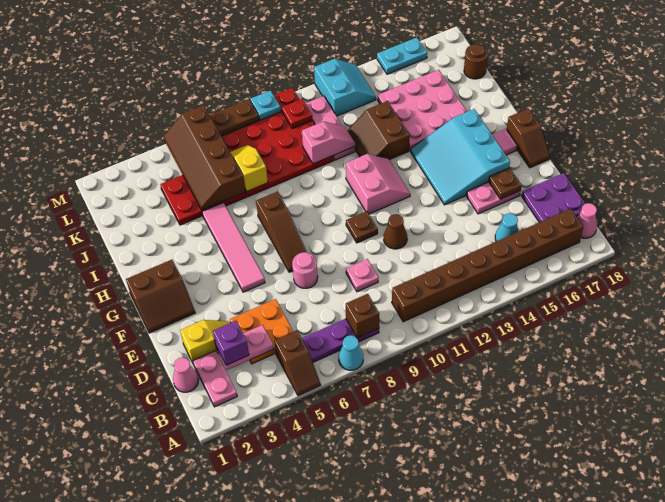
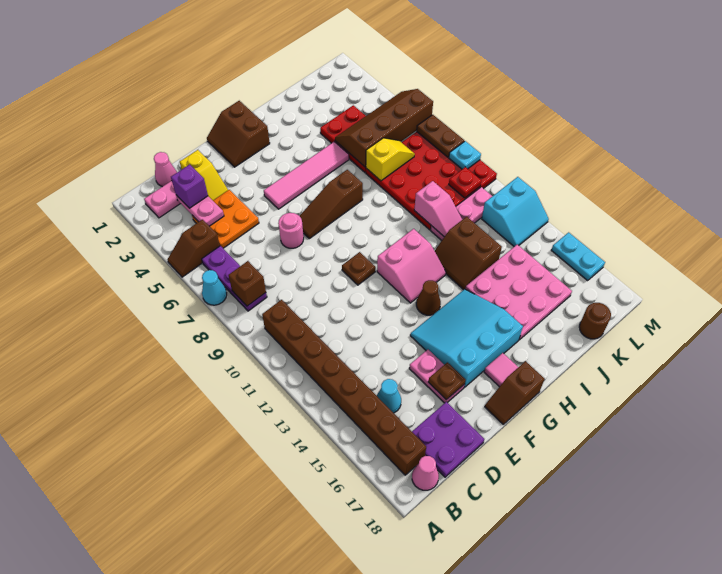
pink 1x1 plate [346,259,379,292] -> none
brown 1x1 cone [384,214,407,249] -> brown 1x1 cone moved to [416,280,441,315]
brown 2x2 slope [347,101,410,160] -> brown 2x2 slope turned to [435,217,502,290]

